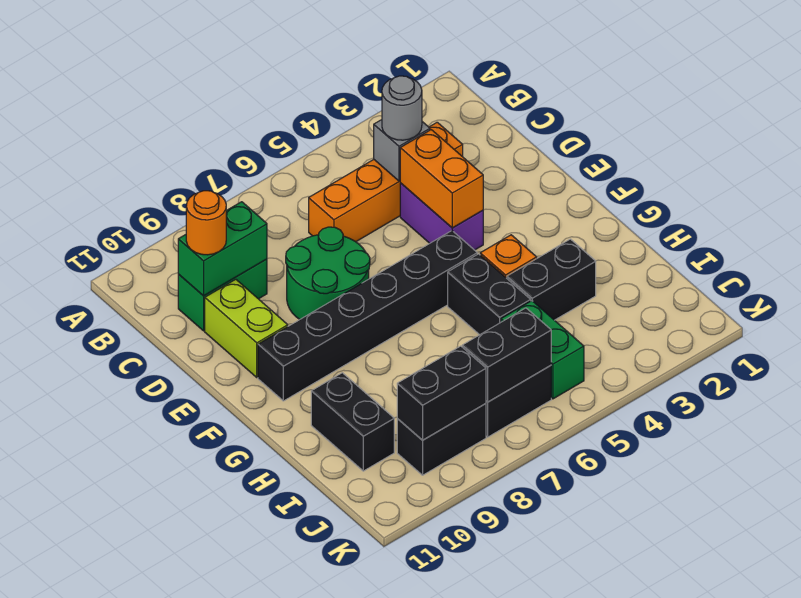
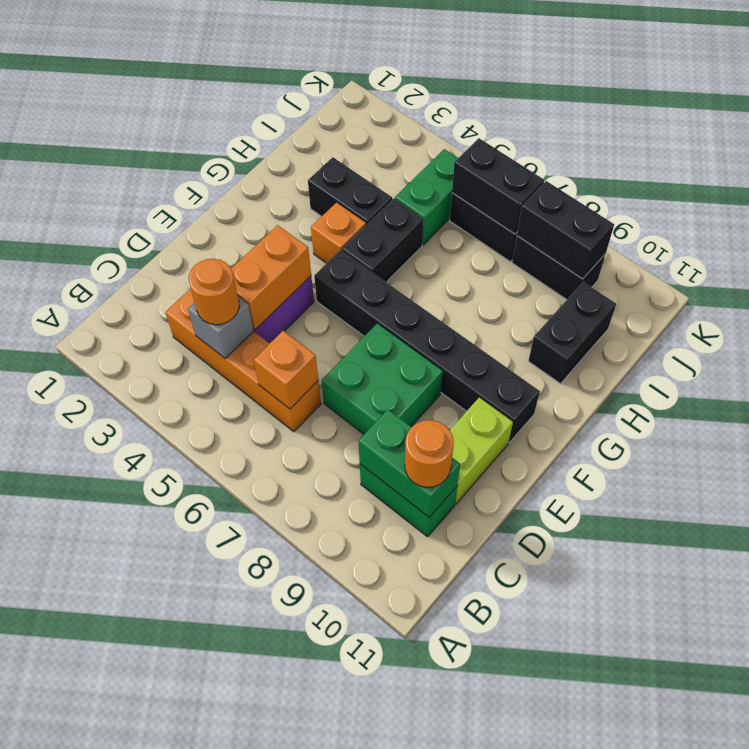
grey 1x1 round brick [382,76,422,140] -> orange 1x1 round brick [189,259,239,325]
none -> orange 1x1 brick [254,331,318,409]
green 2x2 round brick [286,227,370,320] -> green 2x2 brick [321,324,443,434]

